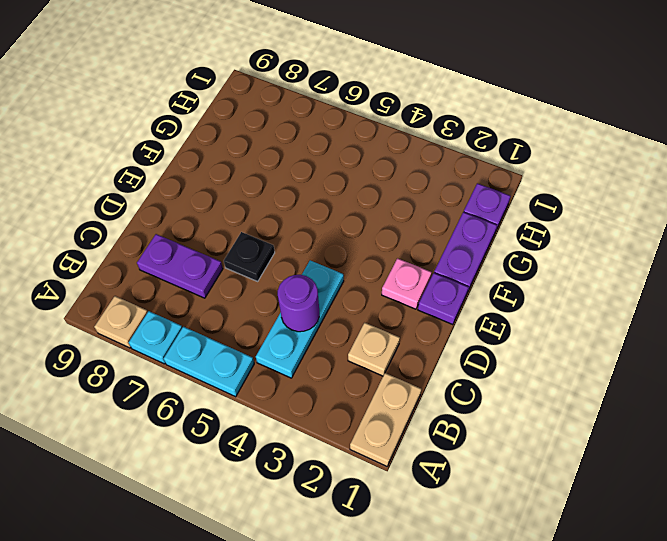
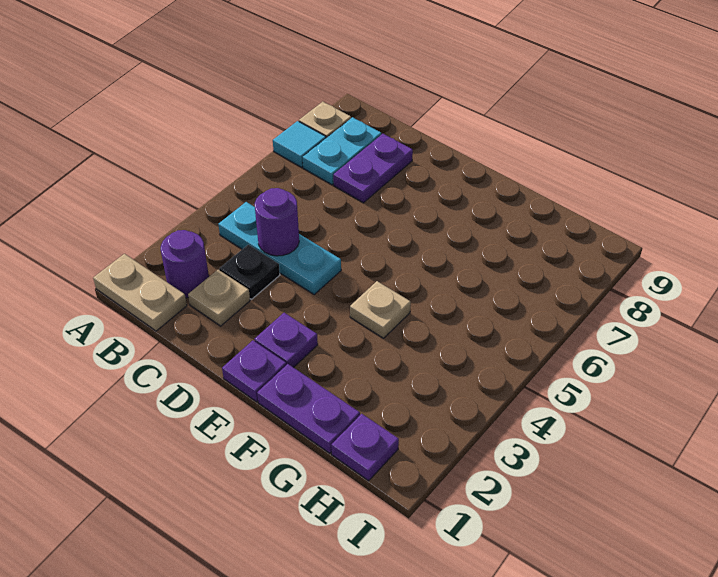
cyan 1x2 plate [164,327,254,397] -> cyan 1x2 plate moved to [303,117,381,185]
cyan 1x1 plate [129,311,182,364] -> cyan 1x1 tile [273,121,326,167]
none -> purple 1x1 round brick [161,230,209,298]
black 1x1 plate [224,232,275,281] -> black 1x1 plate moved to [220,245,280,299]
pink 1x1 plate [382,258,432,309] -> purple 1x1 plate [254,313,318,368]
none -> tan 1x1 plate [350,281,411,338]

